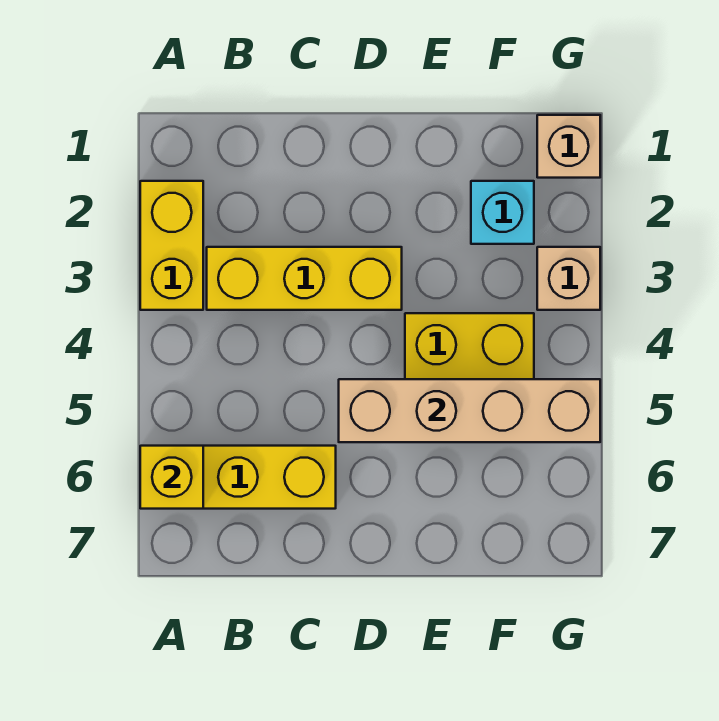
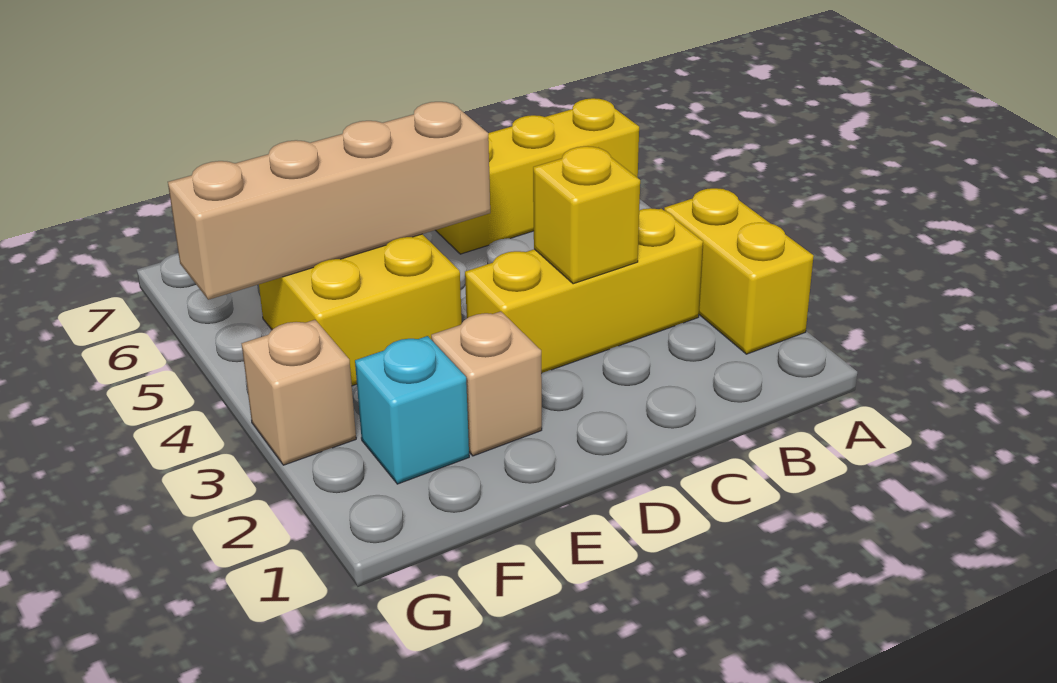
yellow 1x1 brick [140,446,203,509] -> yellow 1x1 brick moved to [533,146,640,284]
tan 1x1 brick [537,115,600,178] -> tan 1x1 brick moved to [431,311,542,456]

